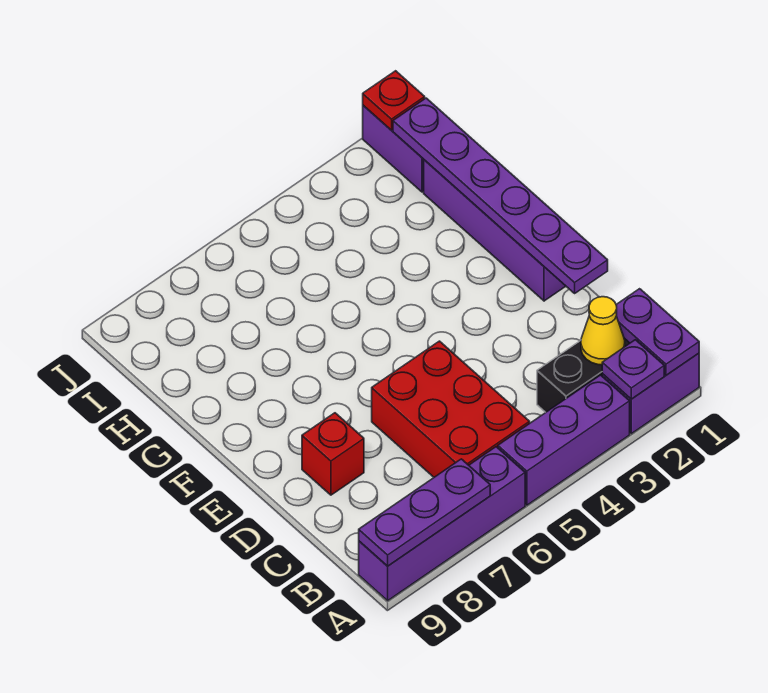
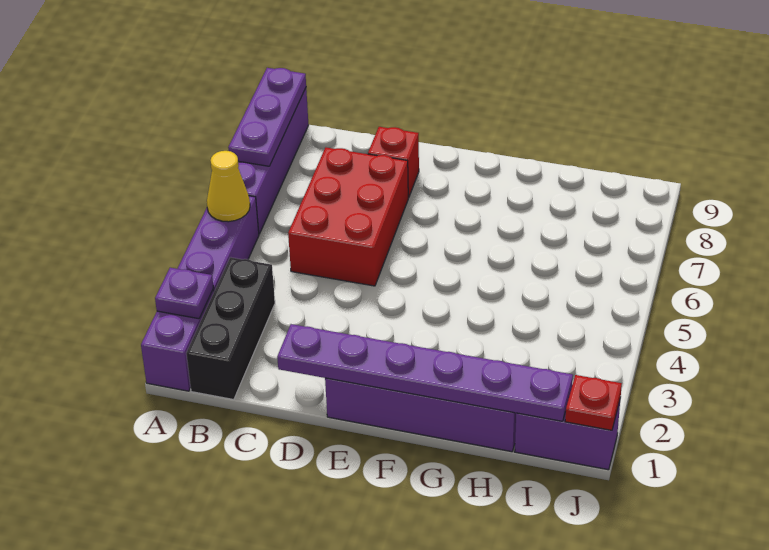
purple 1x2 plate [616,289,699,375] -> none
yellow 1x1 cone [581,297,625,365] -> yellow 1x1 cone moved to [207,151,250,222]
red 2x3 brick [372,341,530,477] -> red 2x3 brick turned to [288,147,408,286]

